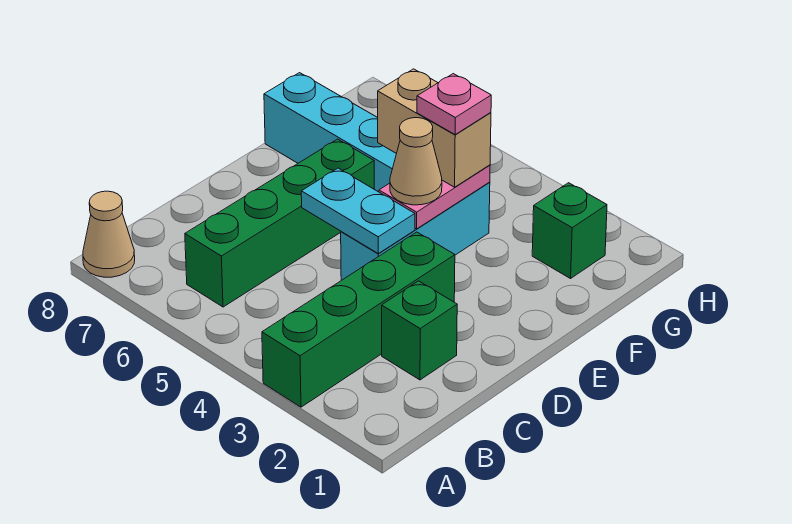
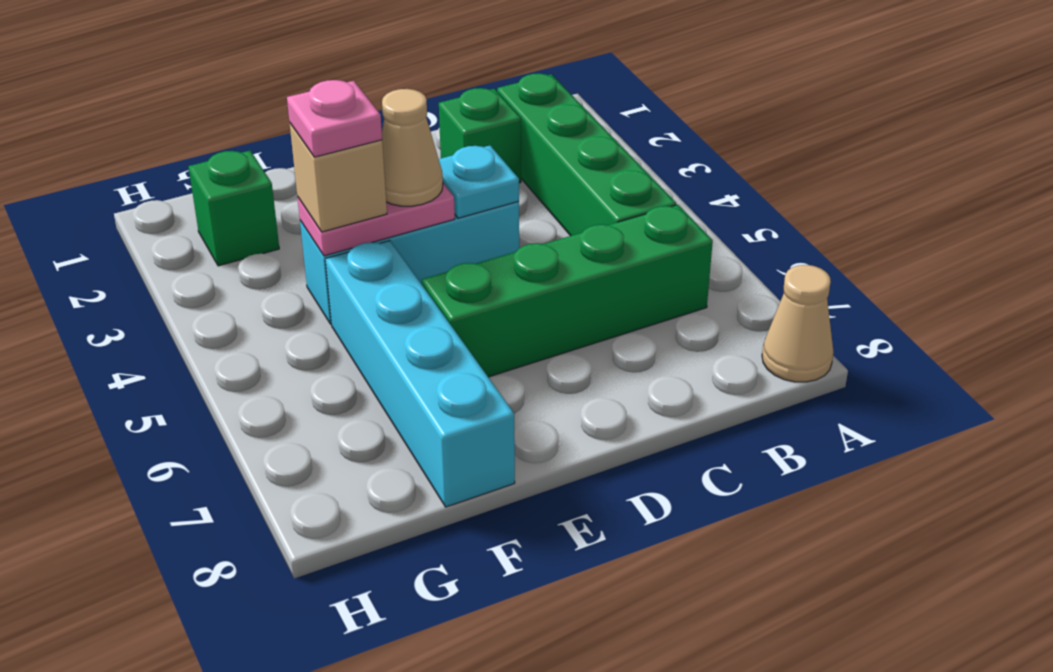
green 1x4 brick [262,232,455,407] -> green 1x4 brick turned to [497,73,676,236]
cyan 1x2 plate [301,168,415,253] -> cyan 1x1 plate [439,146,519,218]
tan 1x2 brick [378,69,491,187] -> tan 1x1 brick [290,123,387,232]

